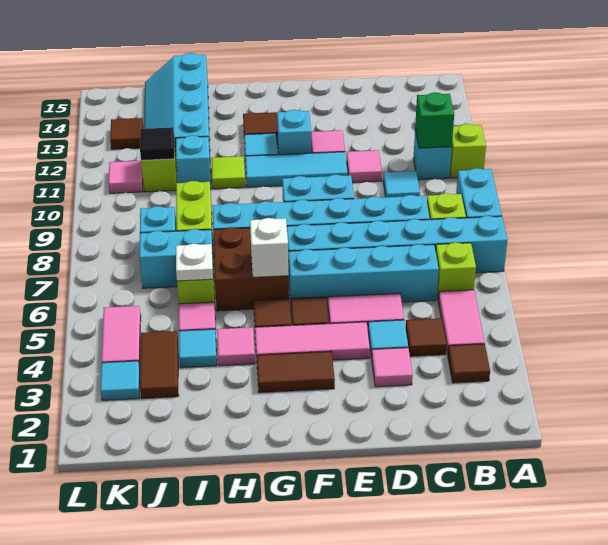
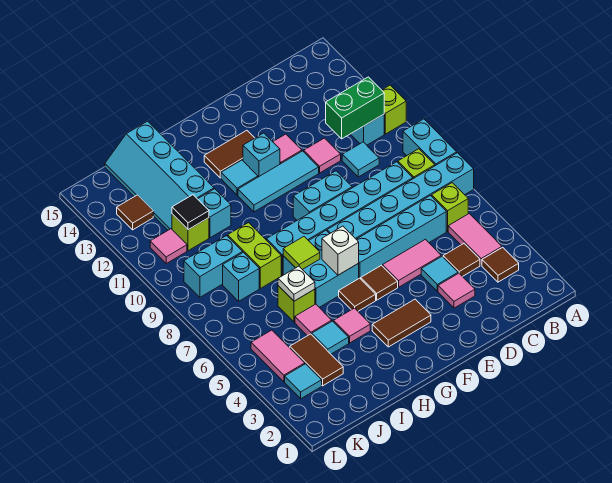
green 1x1 brick [415,92,454,148] -> green 1x2 brick [326,77,384,139]
pink 1x3 tile [255,322,370,360] -> none
brown 2x2 brick [213,227,289,311] -> cyan 2x2 brick [283,231,359,307]
lime 1x1 tile [211,156,245,189] -> lime 1x1 tile moved to [283,237,320,270]
cyan 1x2 brick [139,229,214,288] -> cyan 1x2 brick moved to [184,236,243,297]

